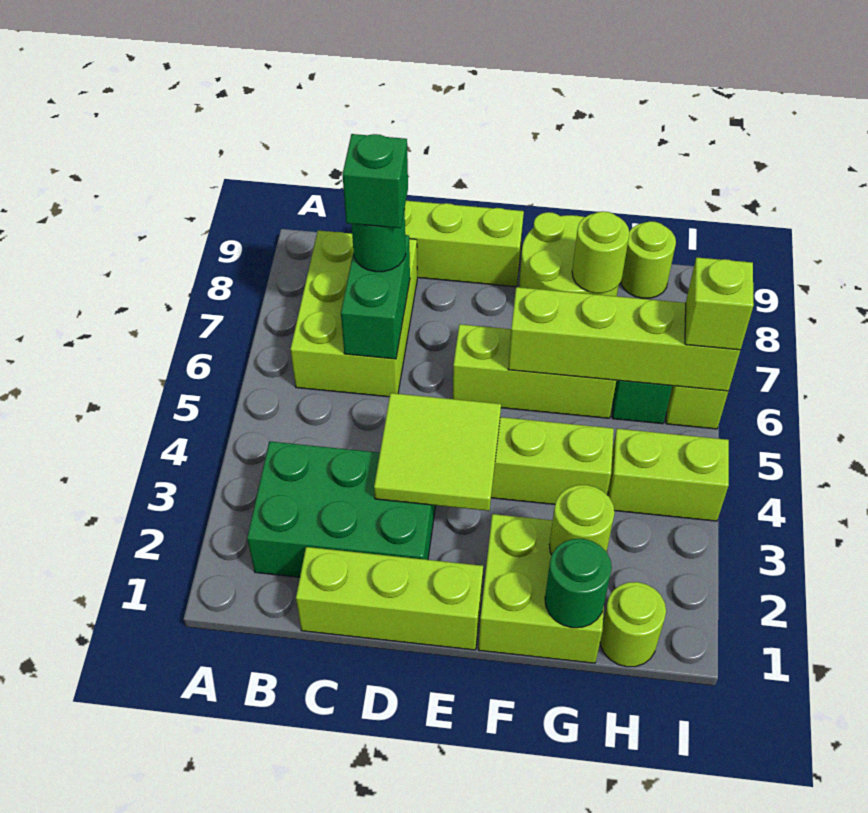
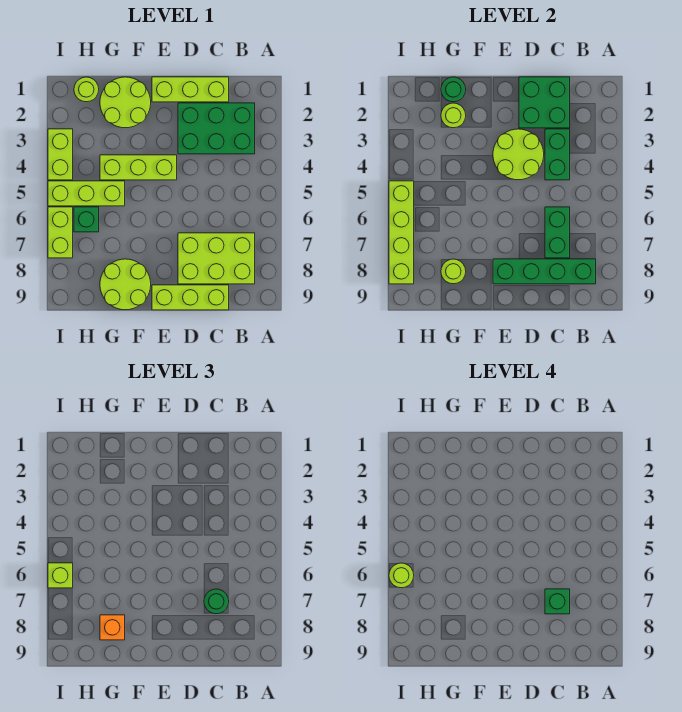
lime 2x3 brick [290,231,417,397] -> lime 2x3 brick turned to [178,233,255,284]
none -> green 1x4 brick [493,259,596,284]
none -> green 2x2 brick [519,77,570,128]
none -> green 1x2 brick [545,129,570,180]
lime 2x2 tile [374,393,501,511] -> lime 2x2 round brick [493,129,544,180]
lime 1x3 brick [453,324,616,418] -> lime 1x3 brick moved to [48,181,125,206]
lime 2x2 brick [479,514,604,663] -> lime 2x2 round brick [100,77,151,128]
lime 1x4 brick [508,287,740,391] -> lime 1x4 brick turned to [389,181,414,284]
none -> orange 1x1 brick [100,615,125,640]
lime 1x2 brick [608,429,729,521] -> lime 1x2 brick turned to [48,129,73,180]
lime 1x1 round brick [621,221,676,298] -> lime 1x1 round brick moved to [389,563,414,588]

